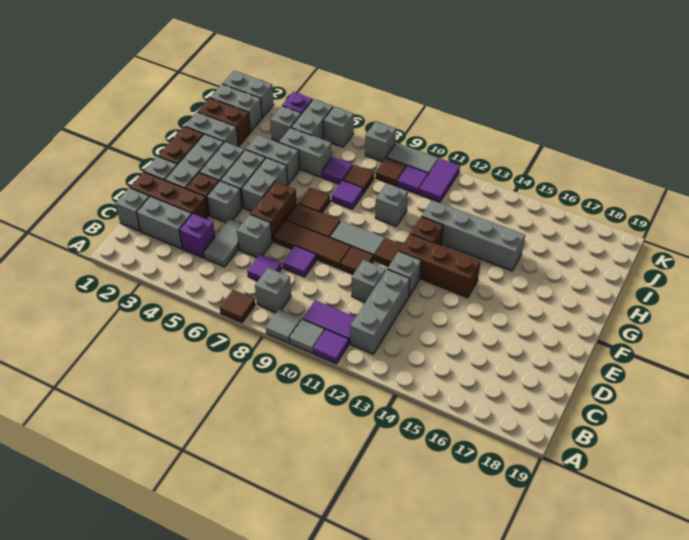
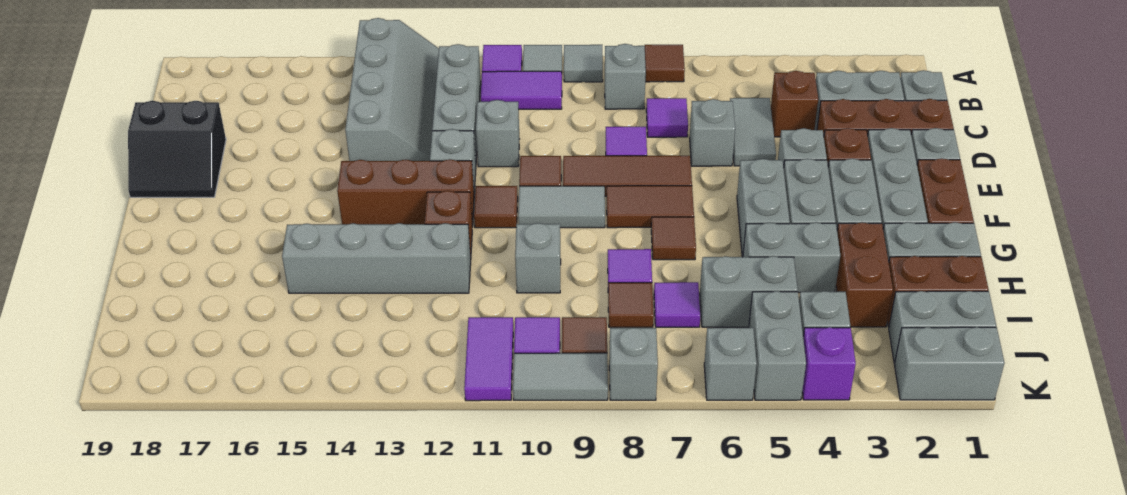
none -> grey 2x4 slope [345,18,439,161]
purple 1x1 brick [179,213,215,258] -> brown 1x1 brick [771,71,818,137]
none -> black 2x2 slope [128,101,226,197]
brown 1x2 brick [250,182,297,242] -> brown 1x2 brick moved to [836,222,893,327]

